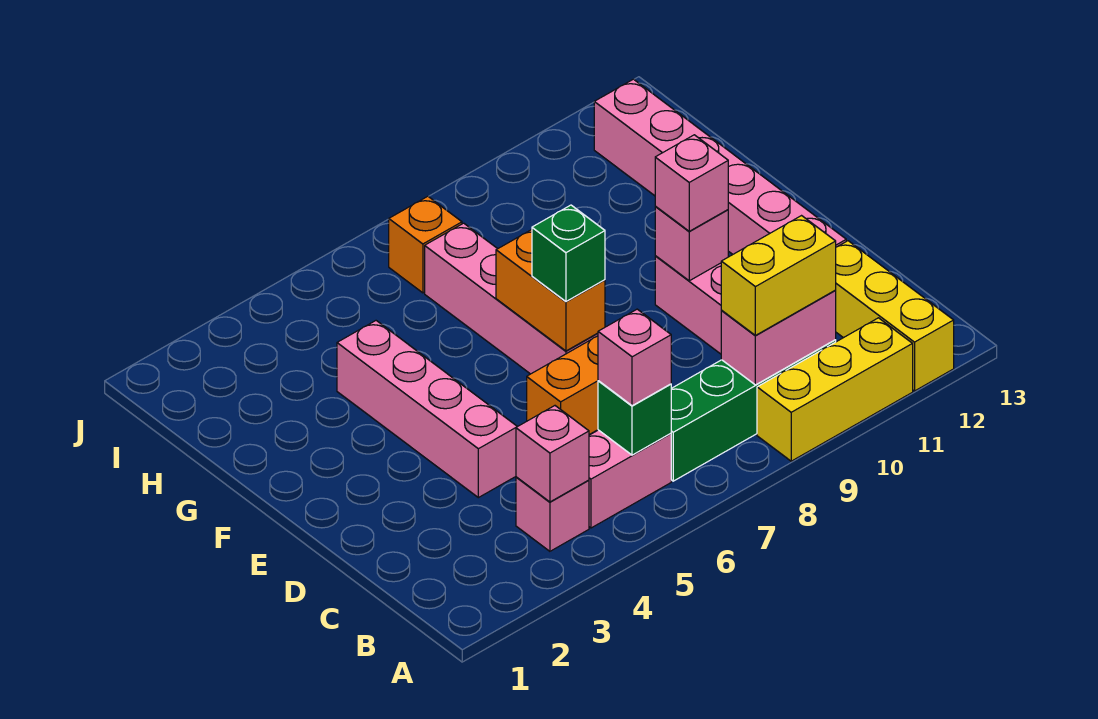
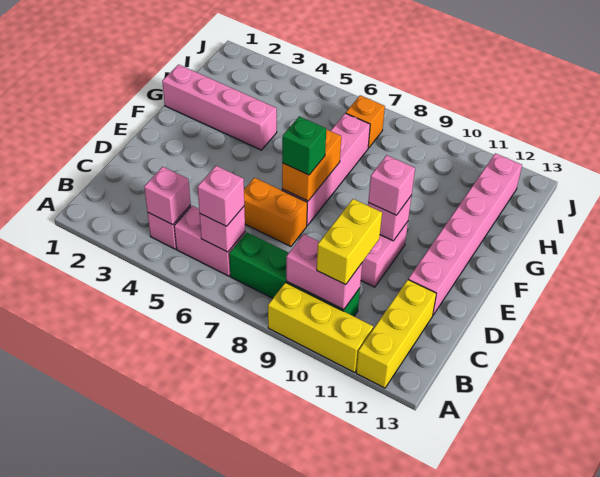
green 1x1 brick [598,381,671,455] -> pink 1x1 brick [200,207,245,252]
yellow 1x2 brick [721,216,836,335] -> yellow 1x2 brick turned to [317,199,382,285]
pink 1x4 brick [337,321,517,498] -> pink 1x4 brick turned to [162,65,277,150]

